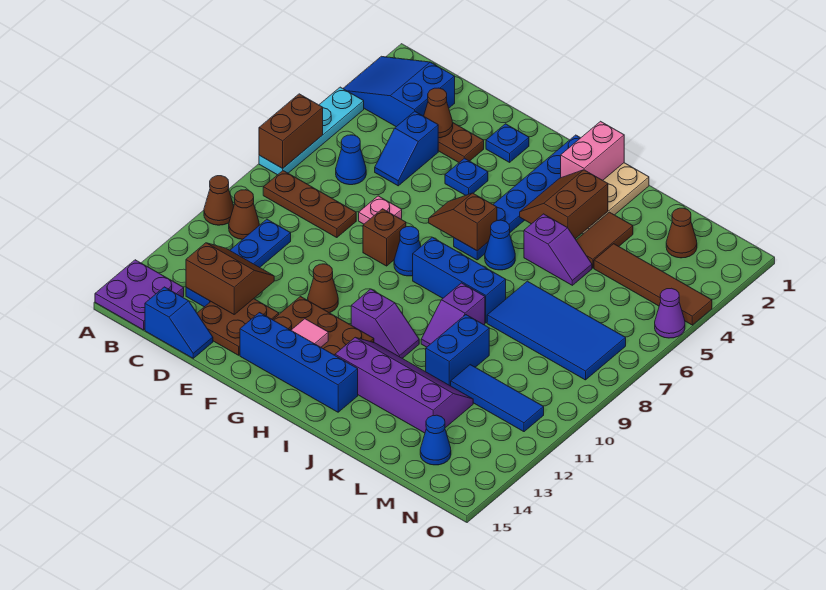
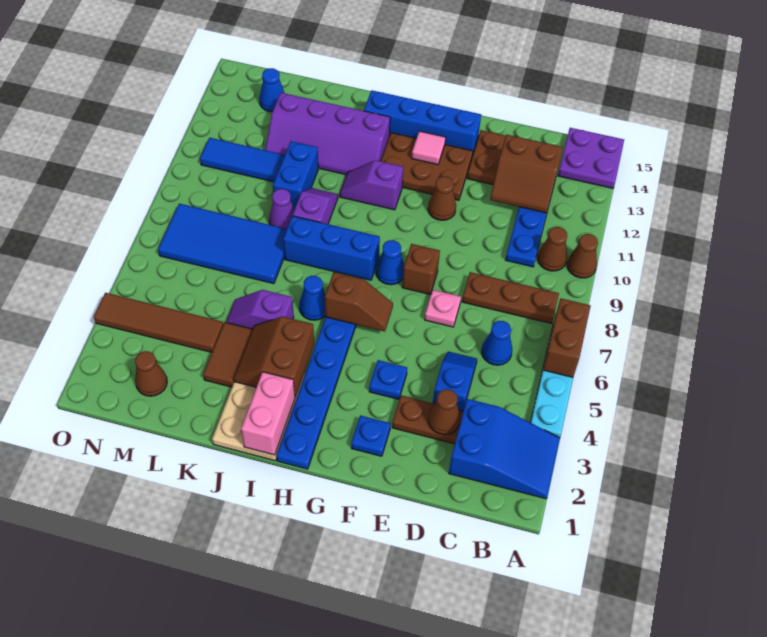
blue 1x2 slope [145,287,213,358] -> none
brown 2x2 slope [520,170,608,239] -> brown 2x2 slope turned to [234,316,314,397]
purple 1x1 cone [655,288,685,338] -> purple 1x1 cone moved to [269,189,295,229]

